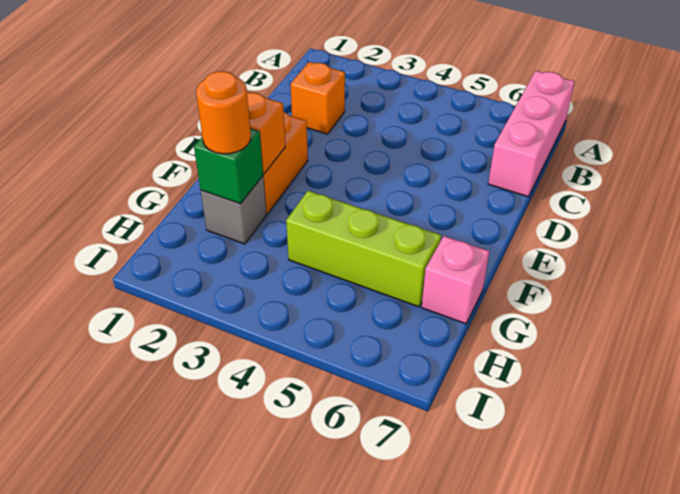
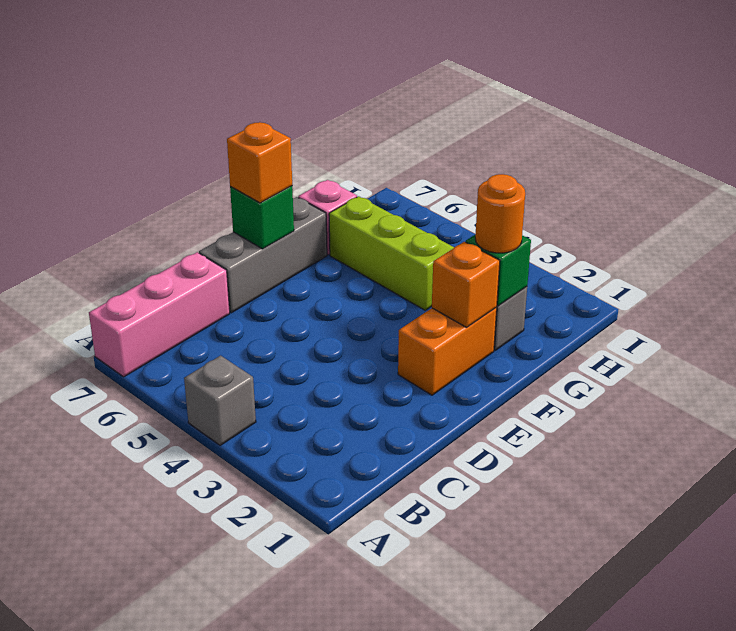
none -> grey 1x1 brick [184,356,256,445]
orange 1x1 brick [291,62,345,134] -> orange 1x1 brick moved to [227,122,292,203]
none -> grey 1x3 brick [199,197,327,313]
none -> green 1x1 brick [230,186,294,249]

